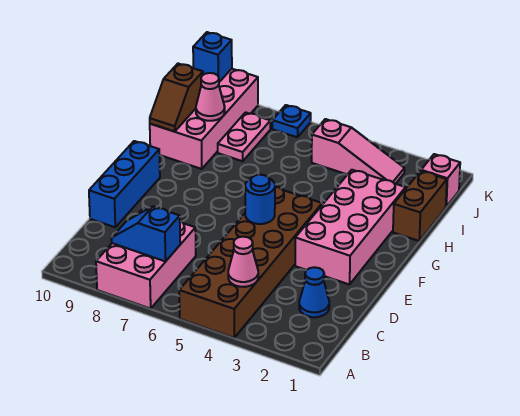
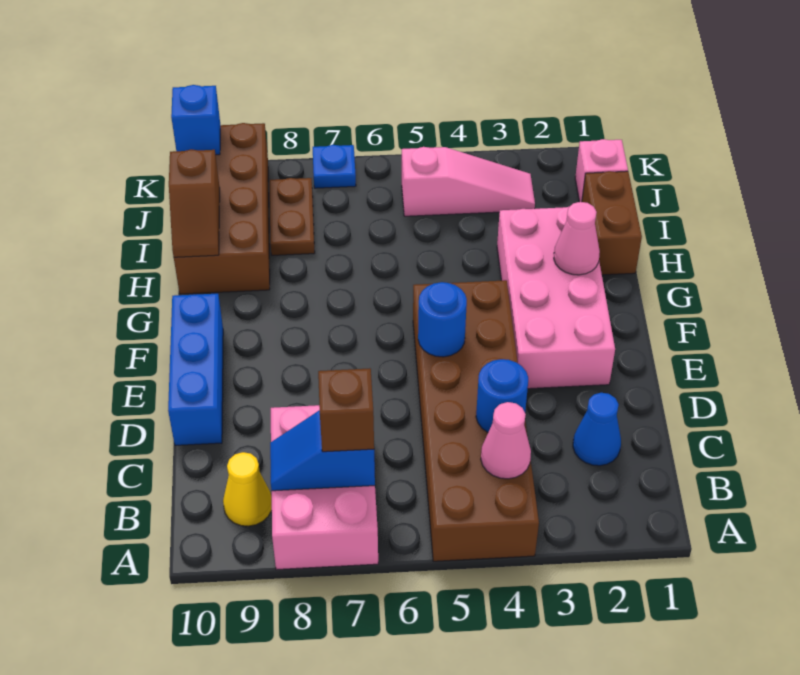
none -> brown 1x1 brick [318,368,374,452]
none -> yellow 1x1 cone [223,452,272,526]
none -> blue 1x1 round brick [476,359,528,432]
pink 2x4 brick [150,69,258,169] -> brown 2x4 brick [174,123,270,294]
pink 1x2 plate [218,112,270,161] -> brown 1x2 plate [270,178,315,255]
pink 1x1 cone [196,73,225,121] -> pink 1x1 cone moved to [554,202,600,275]

